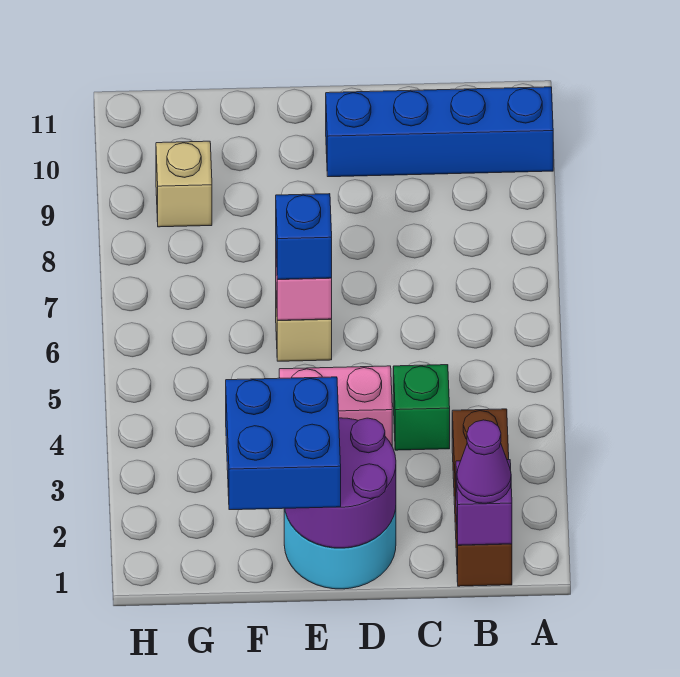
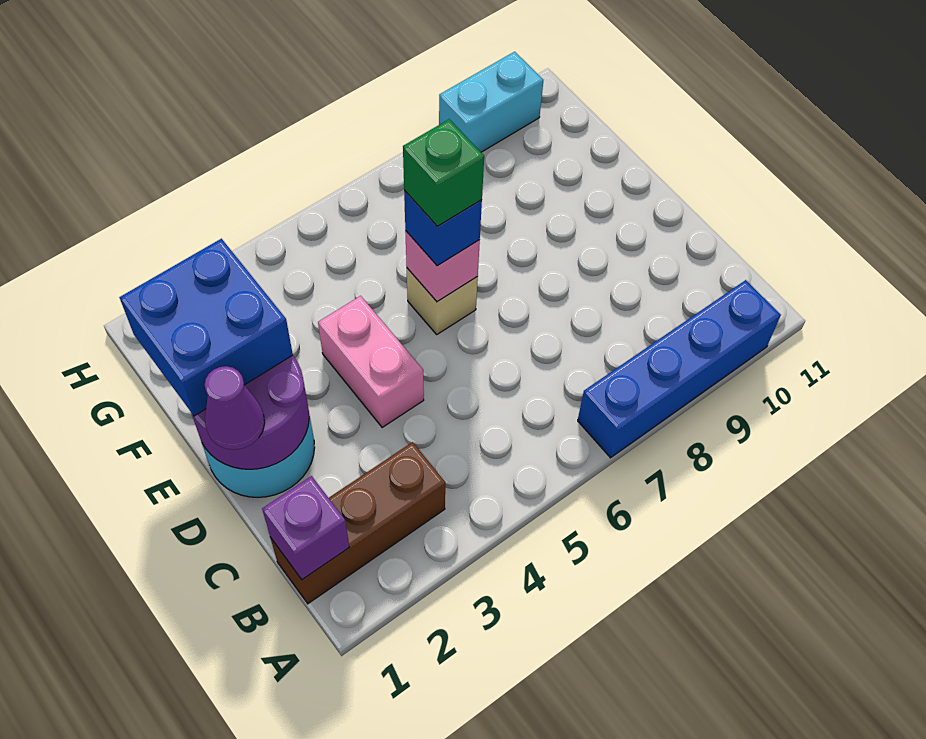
blue 1x4 brick [326,87,553,177] -> blue 1x4 brick turned to [578,280,781,458]
purple 1x1 cone [457,420,511,503] -> purple 1x1 cone moved to [205,366,265,450]
green 1x1 brick [393,365,450,450] -> green 1x1 brick moved to [403,119,484,226]
tan 1x1 brick [156,141,212,227] -> none
none -> cyan 1x2 brick [439,52,543,152]

